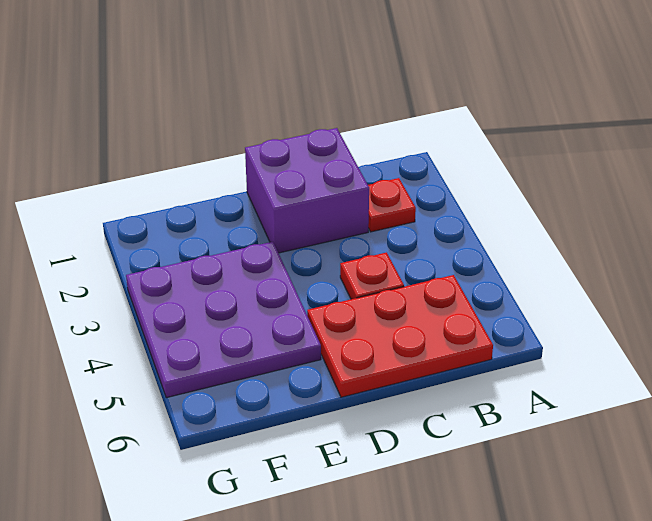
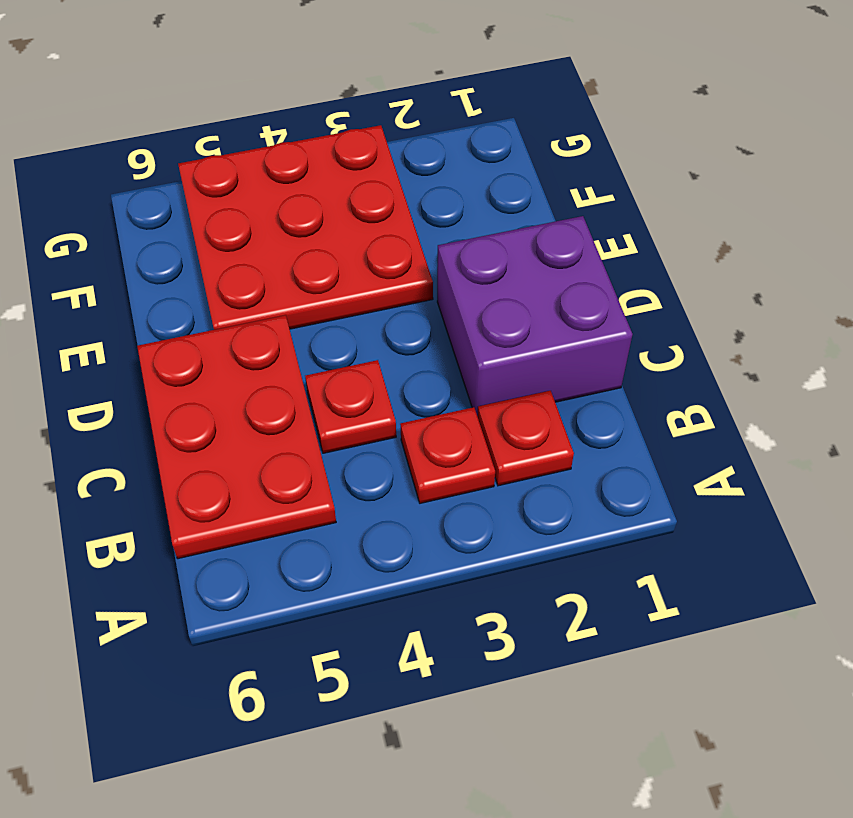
none -> red 1x1 plate [400,407,495,503]
purple 3x3 plate [126,242,321,398] -> red 3x3 plate [178,125,433,330]

